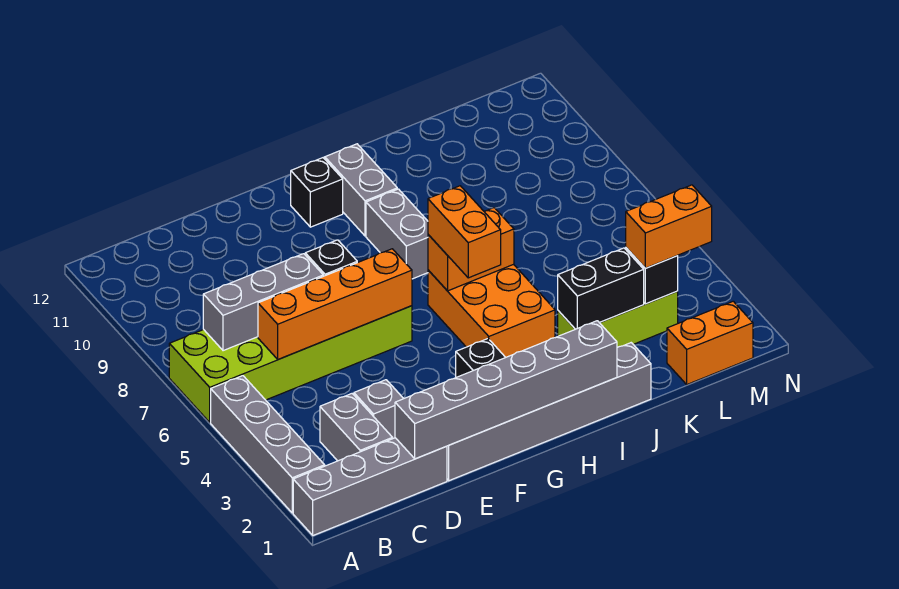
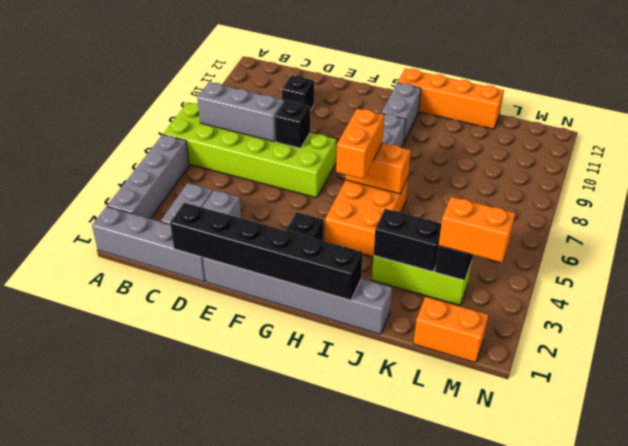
orange 1x4 brick [258,249,412,359] -> orange 1x4 brick moved to [398,69,504,129]
grey 1x6 brick [395,321,617,459] -> black 1x6 brick [170,203,363,300]
black 1x1 brick [290,158,343,227] -> black 1x1 brick moved to [282,75,314,110]

